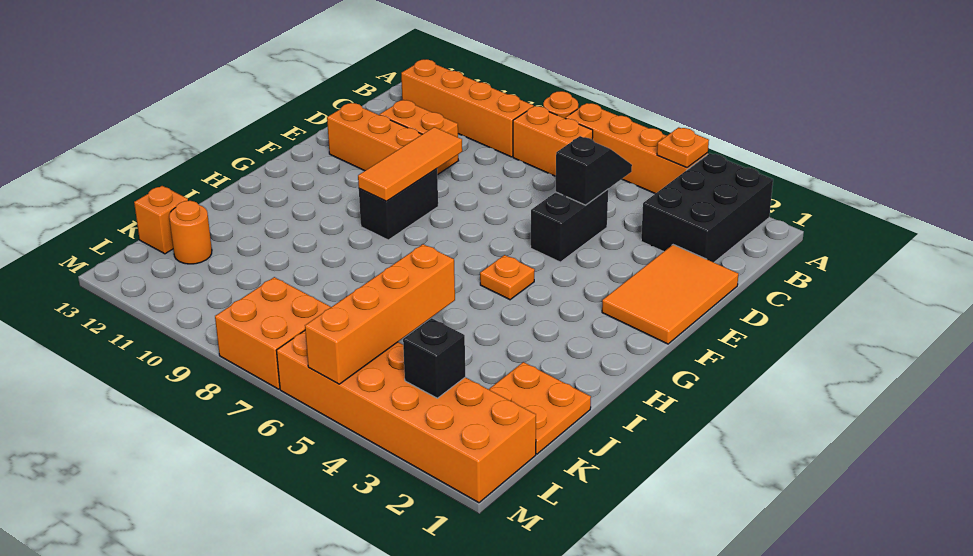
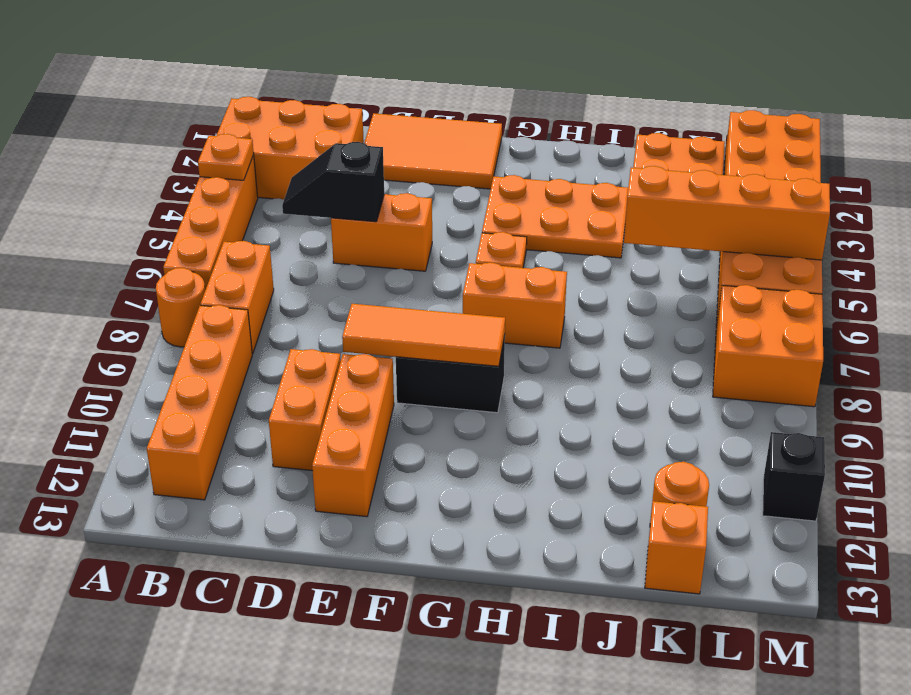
black 2x3 brick [641,153,773,262] -> orange 2x3 brick [216,97,364,200]
black 1x2 brick [531,189,608,262] -> orange 1x2 brick [331,193,432,271]
none -> orange 2x3 plate [482,175,628,258]
none -> orange 1x2 brick [463,263,567,348]
black 1x1 brick [403,318,465,398] -> black 1x1 brick moved to [763,432,825,521]

